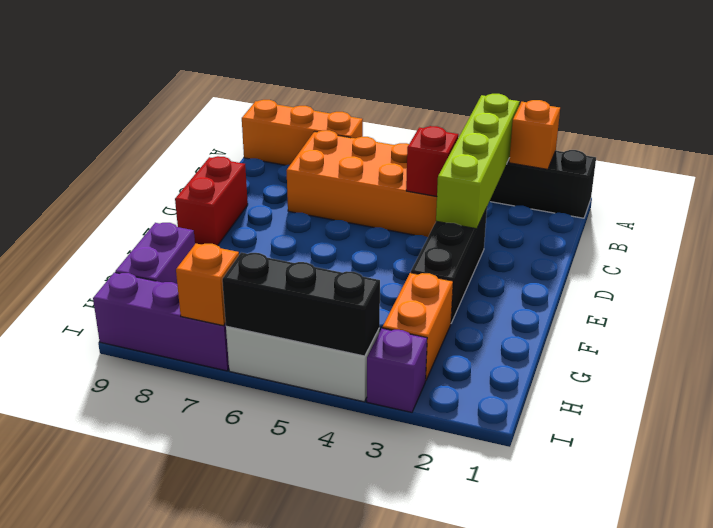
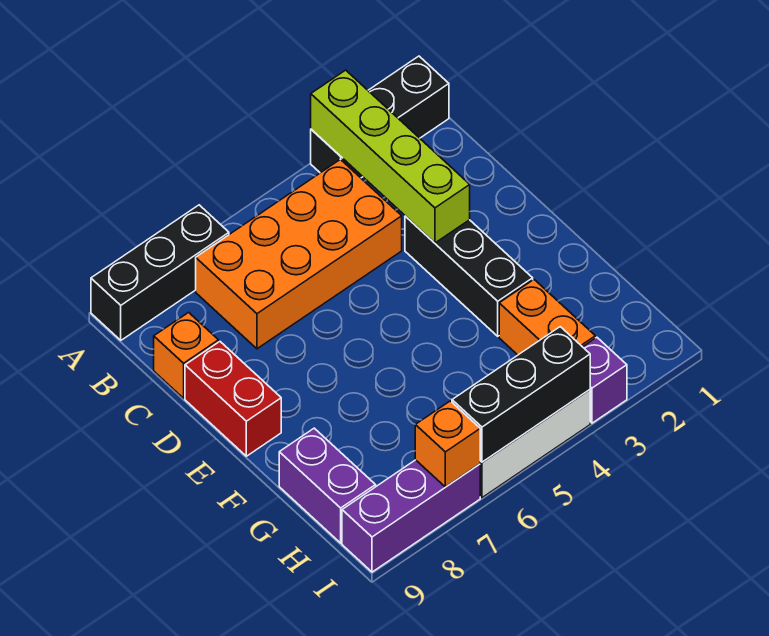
orange 1x1 brick [509,100,560,169] -> orange 1x1 brick moved to [154,312,219,398]
orange 1x3 brick [242,100,363,165] -> black 1x3 brick [91,205,229,340]
red 1x1 brick [406,126,458,196] -> none

